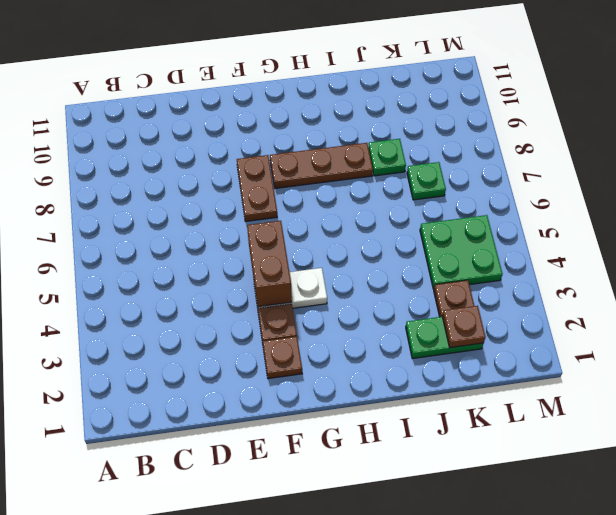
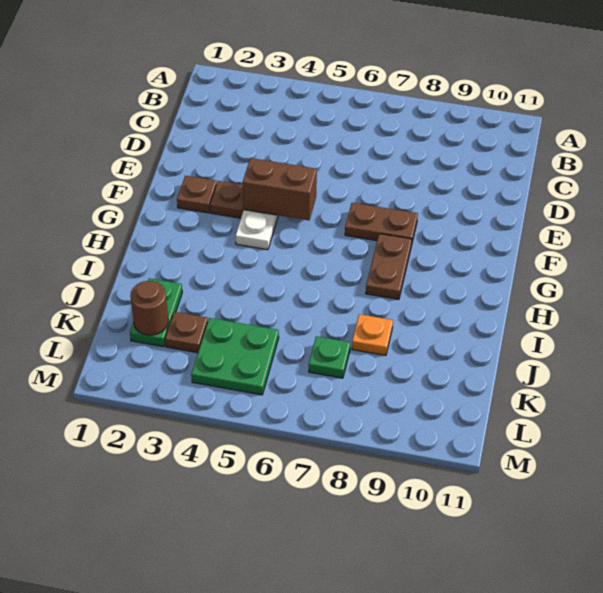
brown 1x3 plate [270,143,373,188] -> brown 1x2 plate [366,234,412,299]
green 1x1 plate [368,139,406,176] -> orange 1x1 plate [352,314,393,355]
brown 1x1 plate [442,306,486,348] -> brown 1x1 round brick [130,281,168,335]

